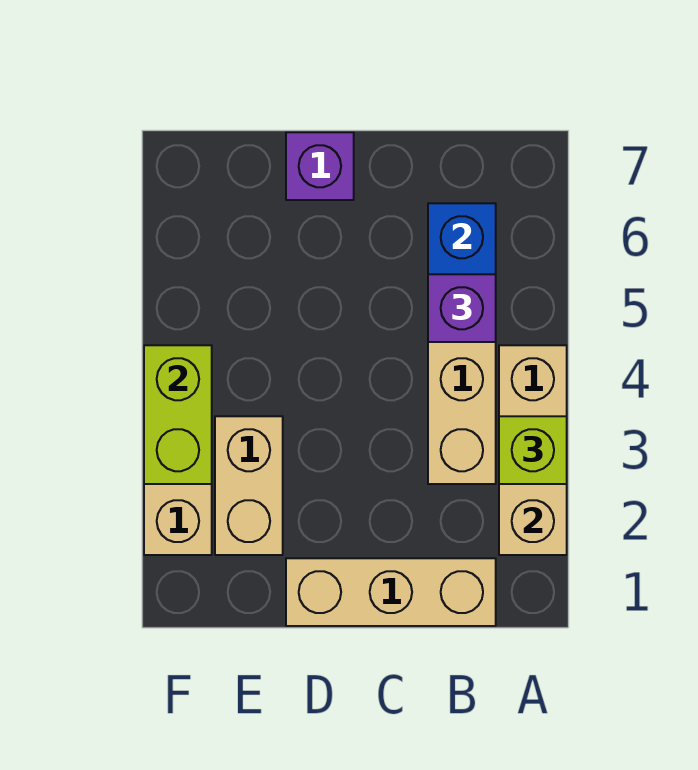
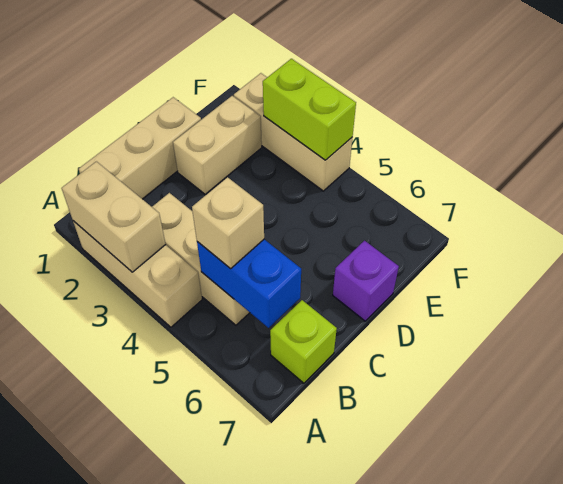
lime 1x1 brick [499,416,567,484] -> lime 1x1 brick moved to [270,300,337,383]
purple 1x1 brick [428,274,496,342] -> tan 1x1 brick [192,177,264,269]
tan 1x2 brick [215,416,283,555] -> tan 1x2 brick turned to [173,96,262,194]

